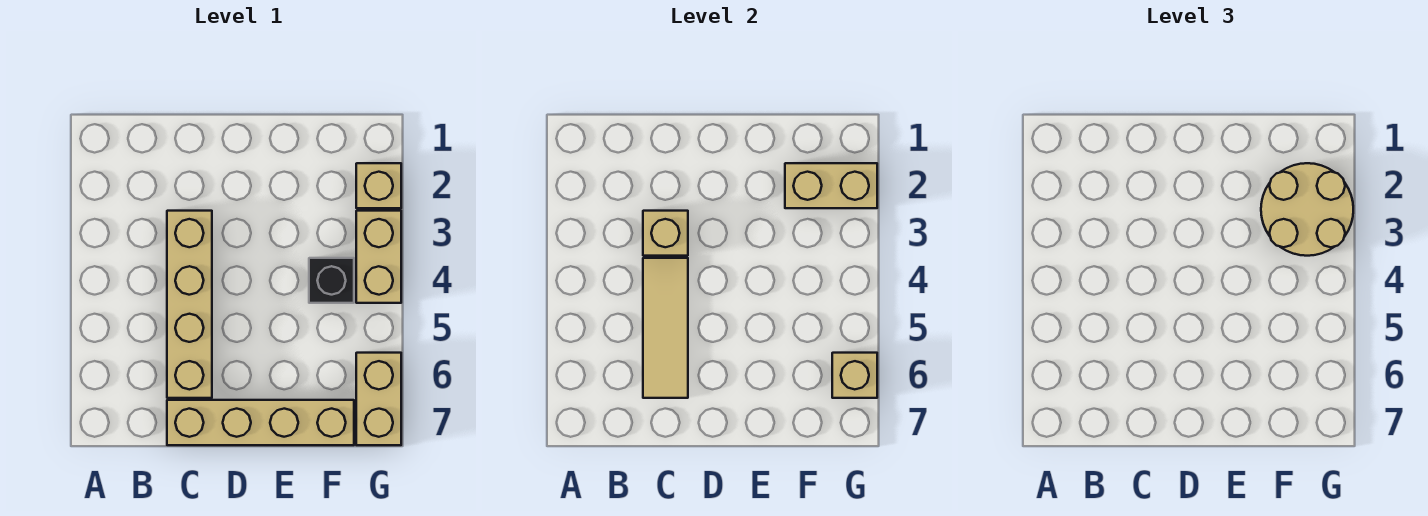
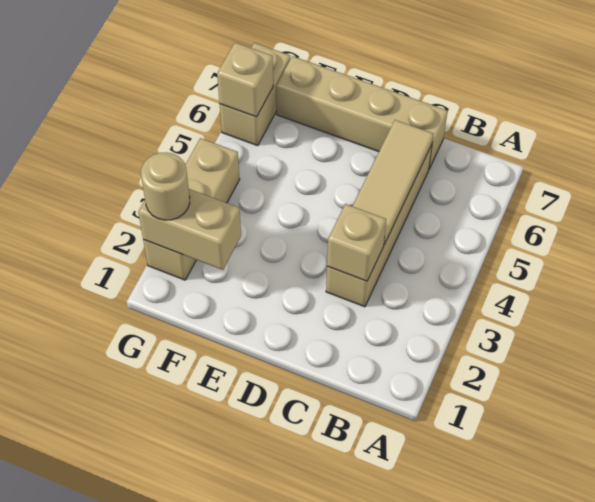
tan 2x2 round brick [1261,163,1353,256] -> tan 1x1 round brick [141,152,190,220]
black 1x1 brick [309,258,354,303] -> none

